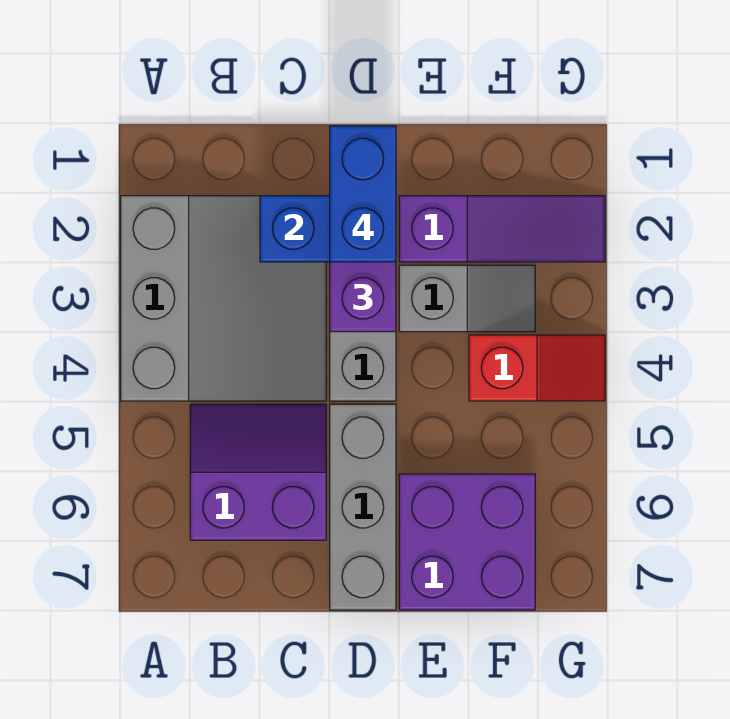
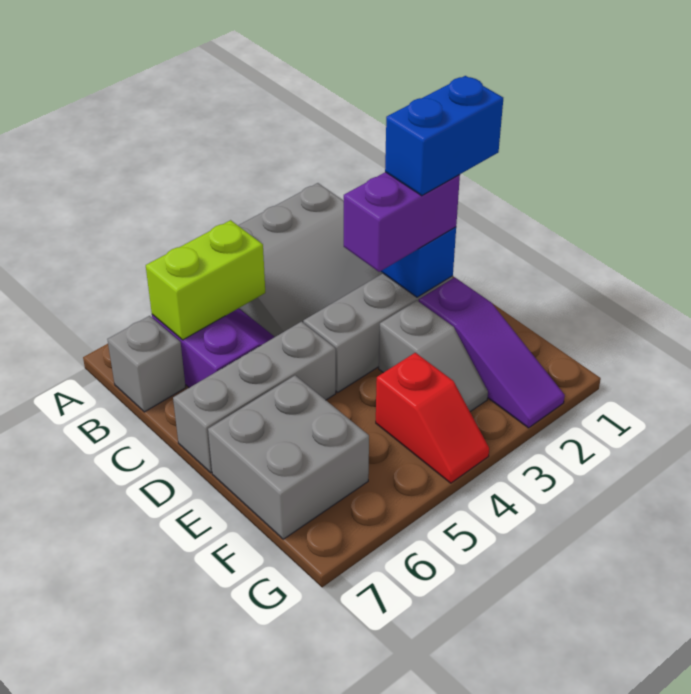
none -> lime 1x2 brick [146,220,265,340]
none -> grey 1x1 brick [107,316,186,412]
purple 2x2 brick [399,474,535,610] -> grey 2x2 brick [208,376,369,539]

